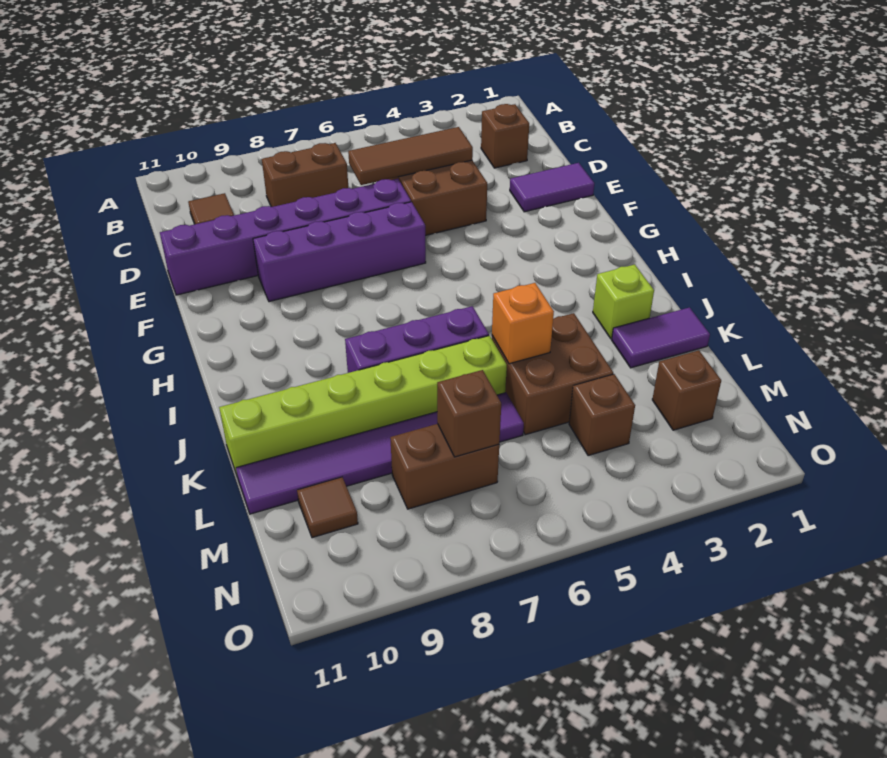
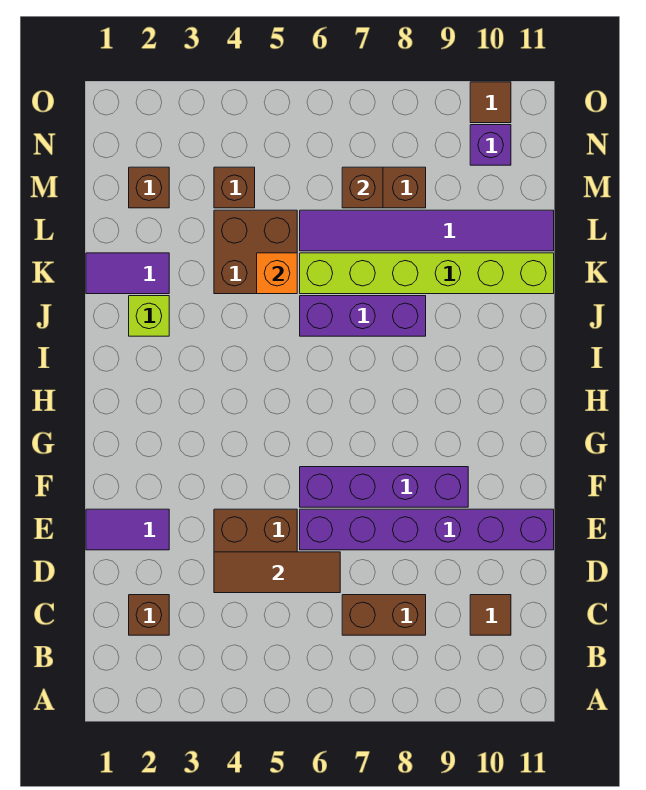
brown 1x1 tile [297,477,358,538] -> brown 1x1 tile moved to [470,82,511,123]
none -> purple 1x1 brick [470,125,511,165]

